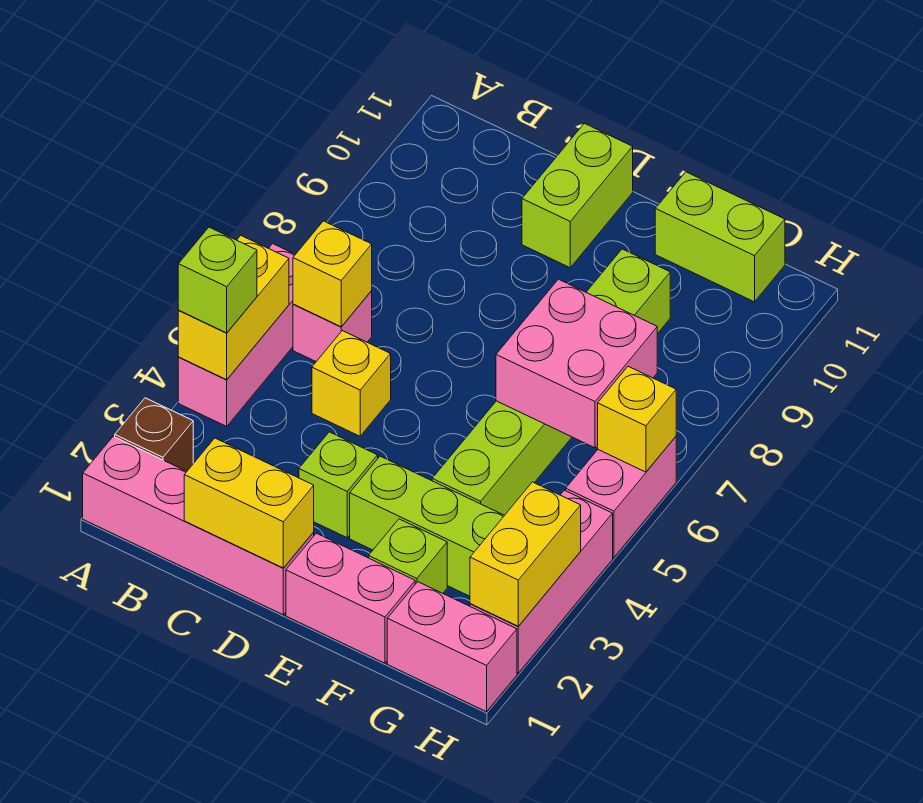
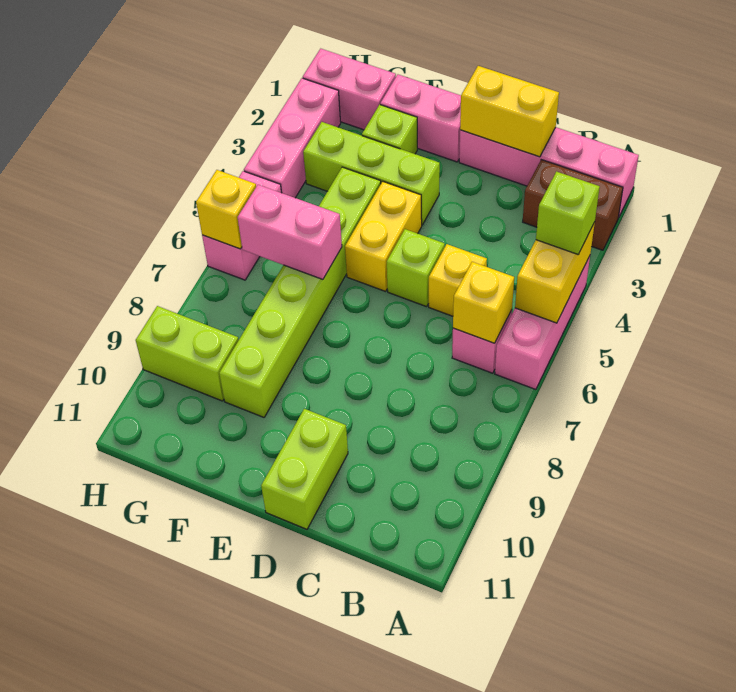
brown 1x1 brick [115,398,193,471] -> brown 1x2 brick [523,160,623,250]
lime 1x1 brick [299,432,378,538] -> lime 1x1 brick moved to [387,229,445,307]
pink 2x2 brick [496,279,657,448] -> pink 1x2 brick [238,185,342,279]
lime 1x2 brick [655,172,785,302] -> lime 1x2 brick moved to [136,306,239,401]
yellow 1x2 brick [470,482,581,626] -> yellow 1x2 brick moved to [345,182,422,291]

